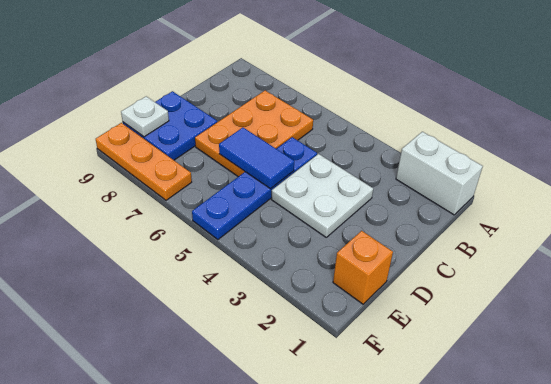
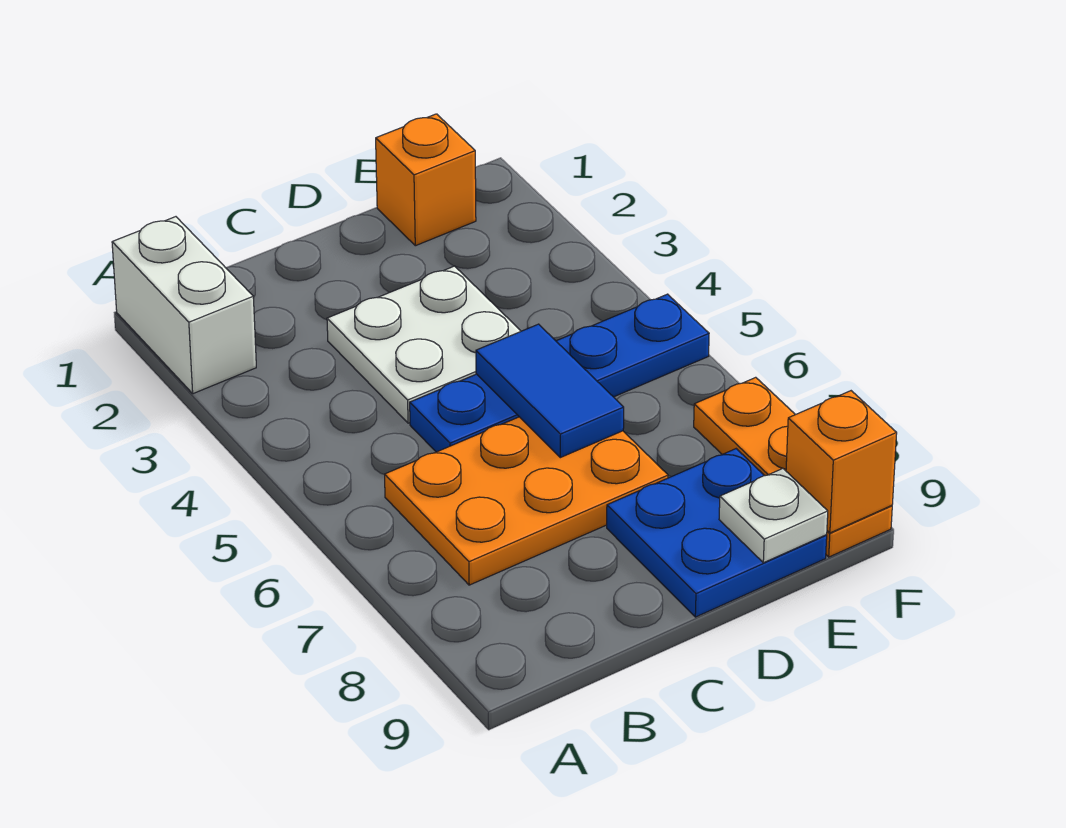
none -> orange 1x1 brick [786,391,897,533]

